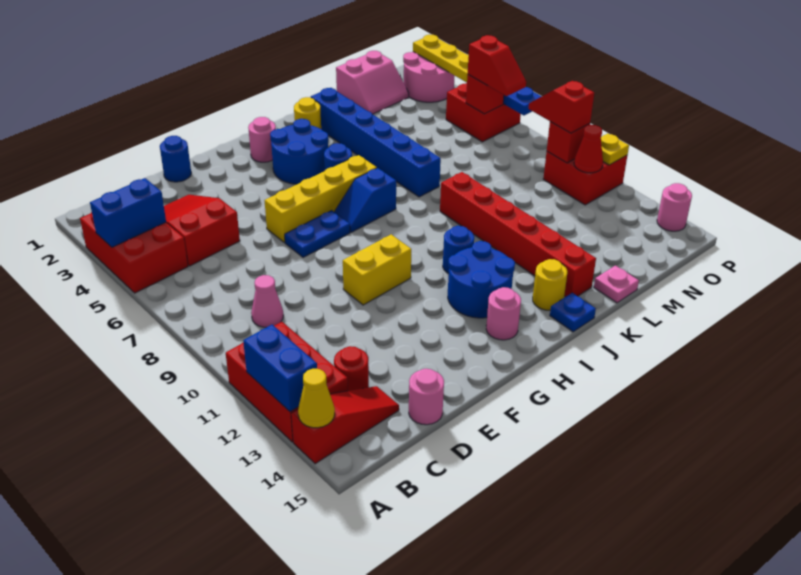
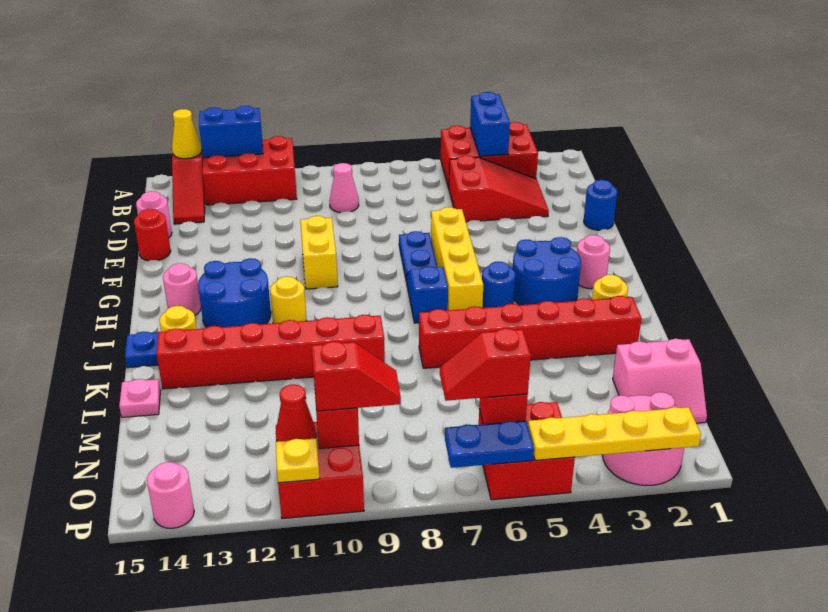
red 1x1 round brick [334,346,369,391] -> red 1x1 round brick moved to [134,209,171,261]
blue 1x1 round brick [443,226,474,273] -> yellow 1x1 round brick [270,276,307,323]
blue 1x6 brick [311,88,441,197] -> red 1x6 brick [419,296,642,368]
pink 2x2 slope [336,51,409,114] -> pink 2x2 slope turned to [613,339,707,423]

